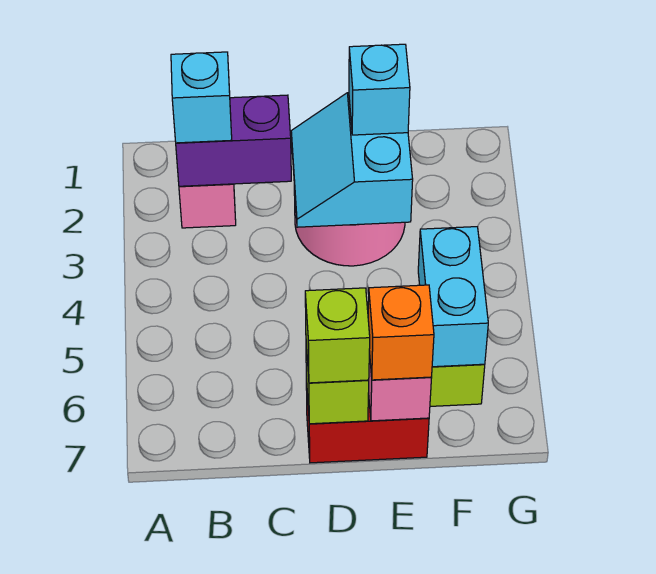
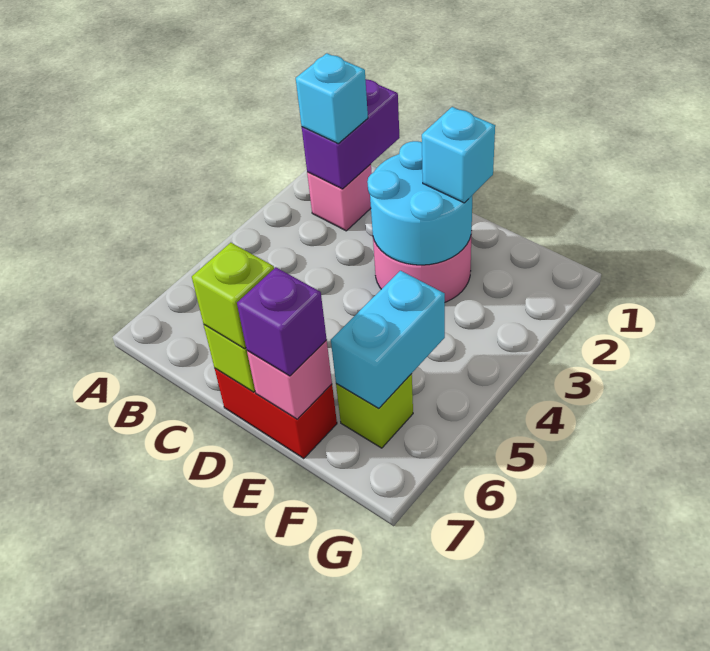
purple 1x2 brick [176,95,291,186] -> purple 1x2 brick turned to [302,79,400,189]
cyan 2x2 slope [291,93,413,227] -> cyan 2x2 round brick [367,141,473,265]
orange 1x1 brick [368,285,434,380] -> purple 1x1 brick [237,267,327,376]

